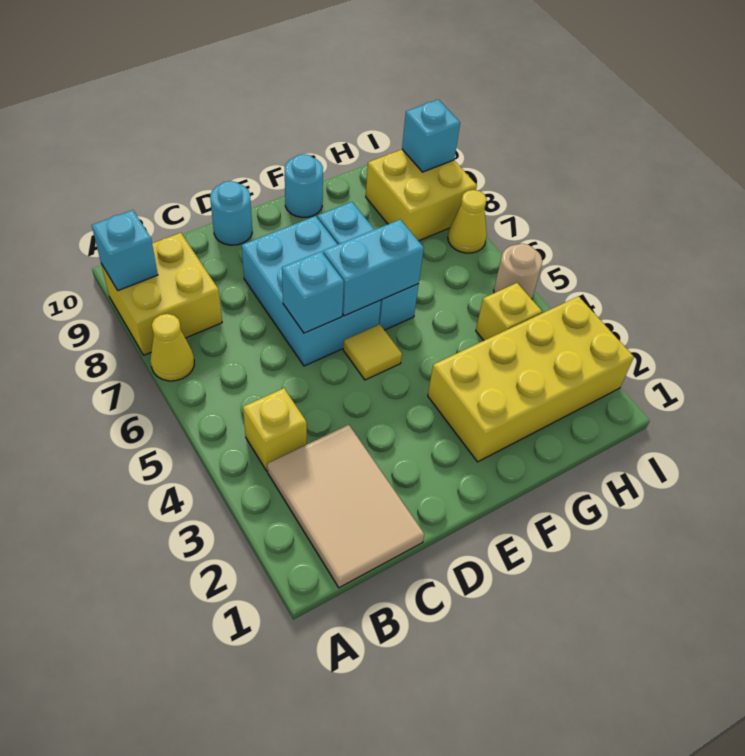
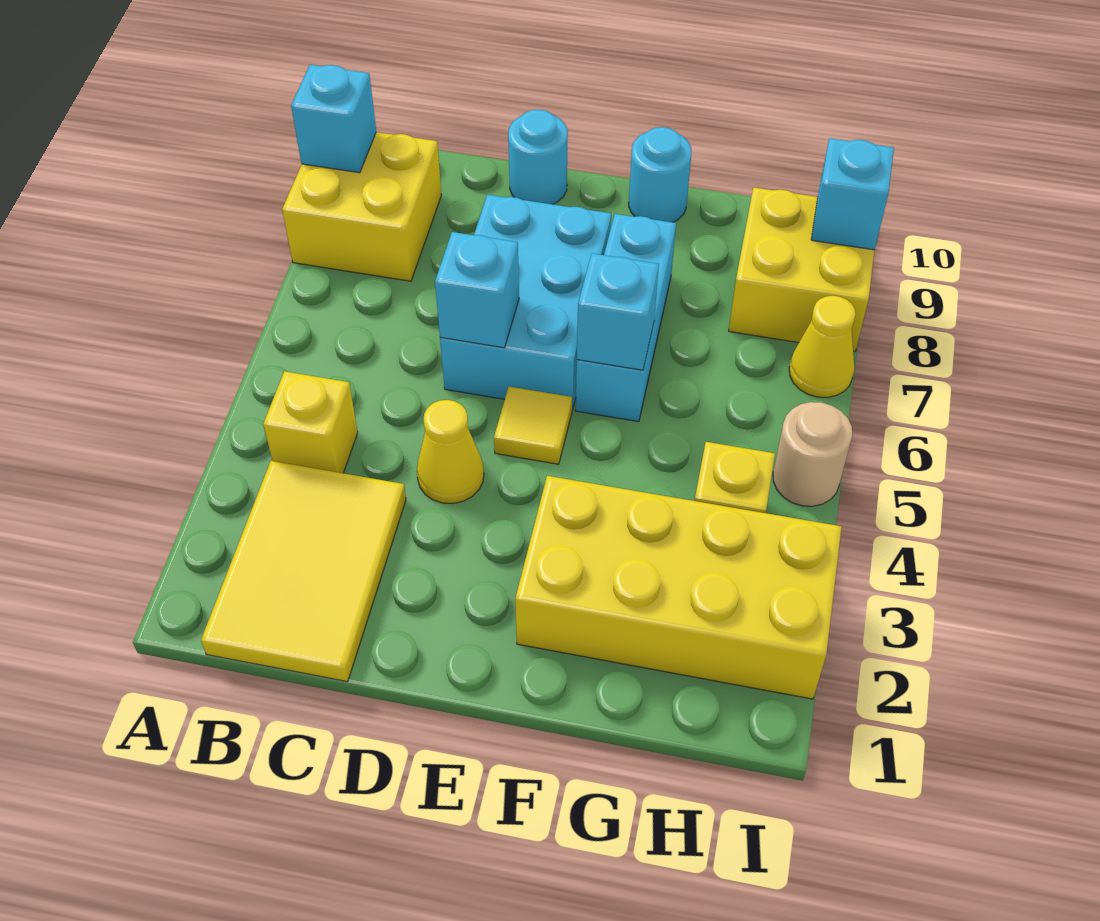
yellow 1x1 cone [150,314,194,381] -> yellow 1x1 cone moved to [417,400,484,504]
tan 2x3 tile [267,425,424,588] -> yellow 2x3 tile [201,461,406,682]
cyan 1x2 brick [323,220,424,316] -> cyan 1x1 brick [577,253,659,370]

